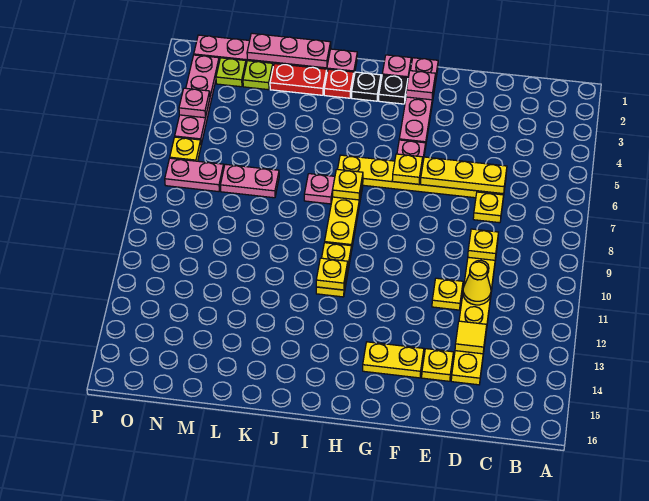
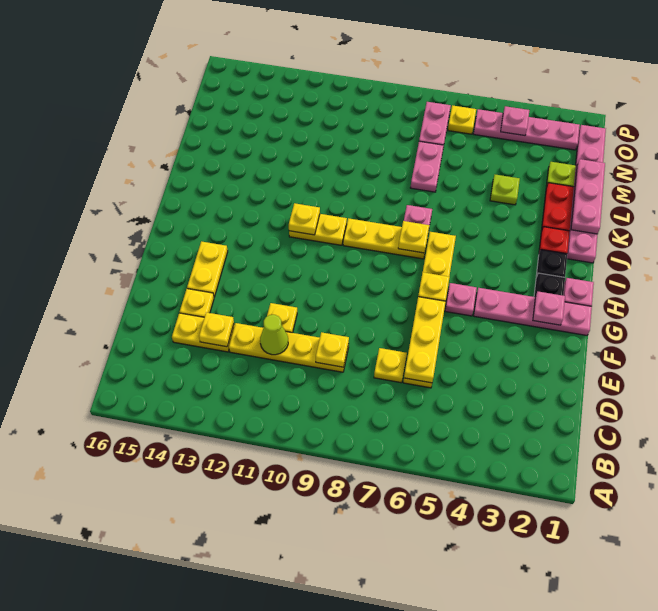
yellow 1x1 cone [463,262,491,305] -> lime 1x1 cone [260,315,288,355]
yellow 1x1 tile [455,321,487,354] -> yellow 1x1 plate [199,312,234,347]
lime 1x1 plate [216,58,246,87] -> lime 1x1 plate moved to [490,175,520,205]

